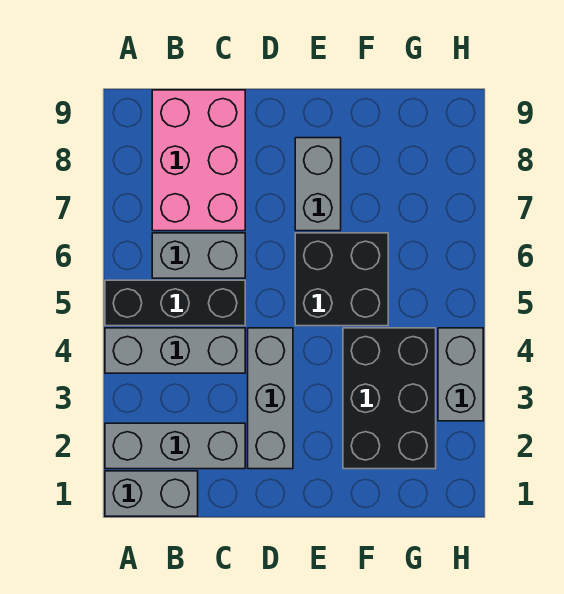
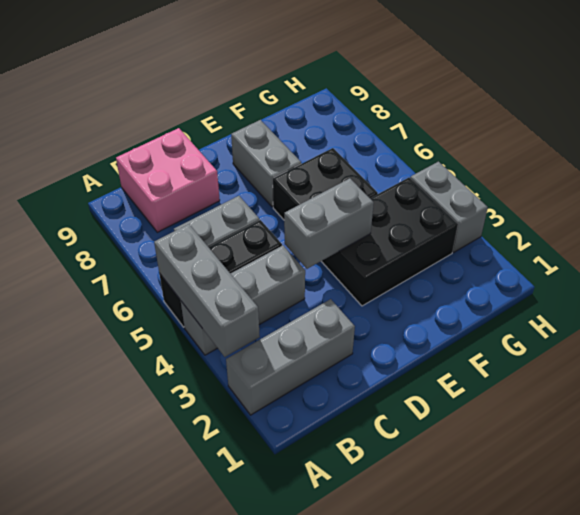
grey 1x2 brick [105,471,198,516] -> grey 1x2 brick moved to [284,178,374,269]
pink 2x3 brick [152,90,245,231] -> pink 2x2 brick [116,128,220,232]
grey 1x3 brick [248,328,293,469] -> grey 1x3 brick moved to [154,224,260,357]
black 2x3 brick [343,328,436,469] -> black 2x3 brick turned to [321,178,458,306]

